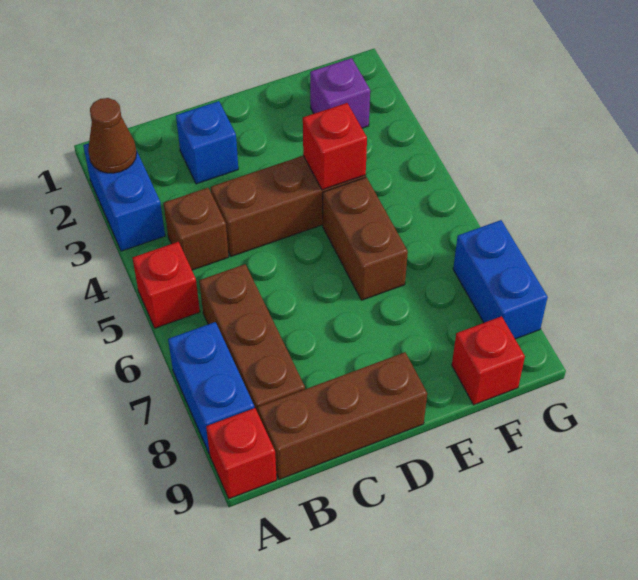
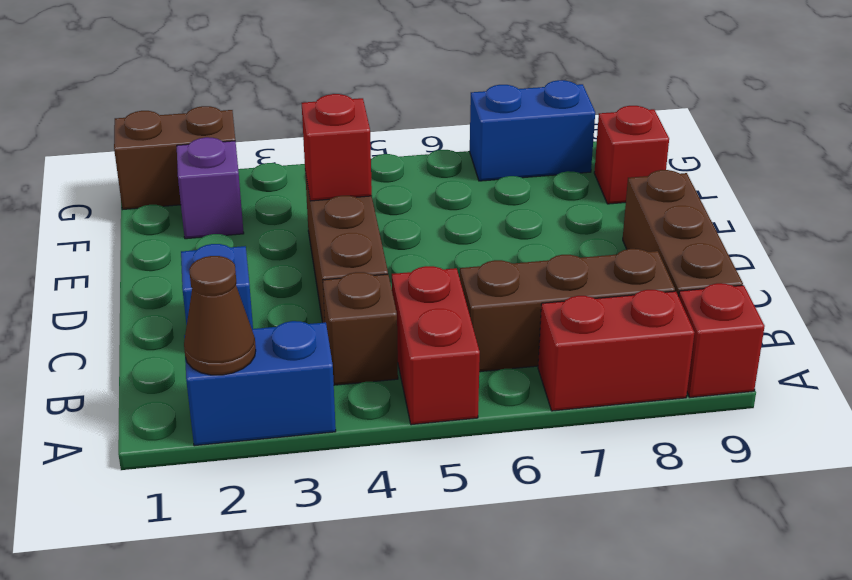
red 1x1 brick [133,242,200,328] -> red 1x2 brick [392,266,480,425]
blue 1x2 brick [168,322,254,454] -> red 1x2 brick [538,290,694,411]
brown 1x2 brick [323,177,408,300] -> brown 1x2 brick moved to [114,106,235,209]

